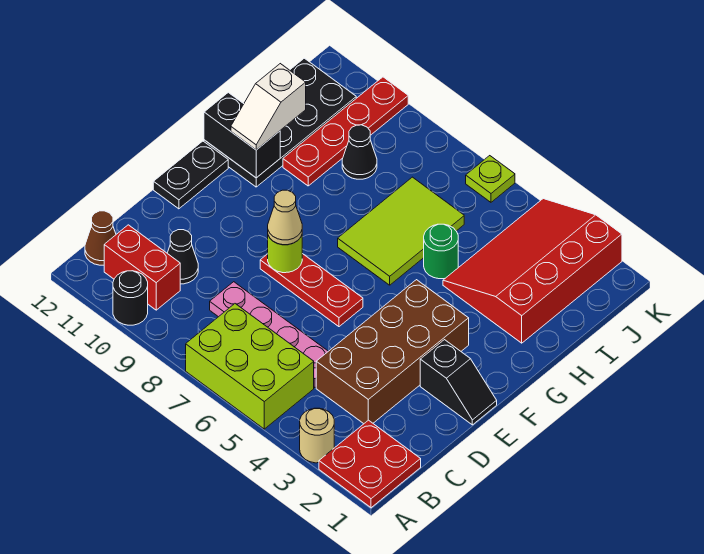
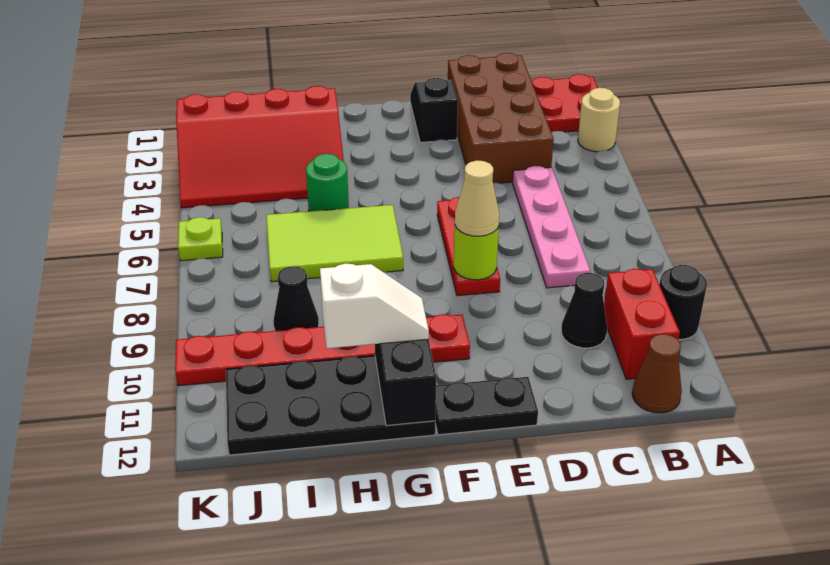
lime 2x3 brick [186,304,314,429] -> none
brown 2x4 brick [316,280,469,424] -> brown 2x4 brick turned to [448,53,554,183]
red 1x4 plate [283,77,408,186] -> red 1x6 plate [175,314,470,386]

